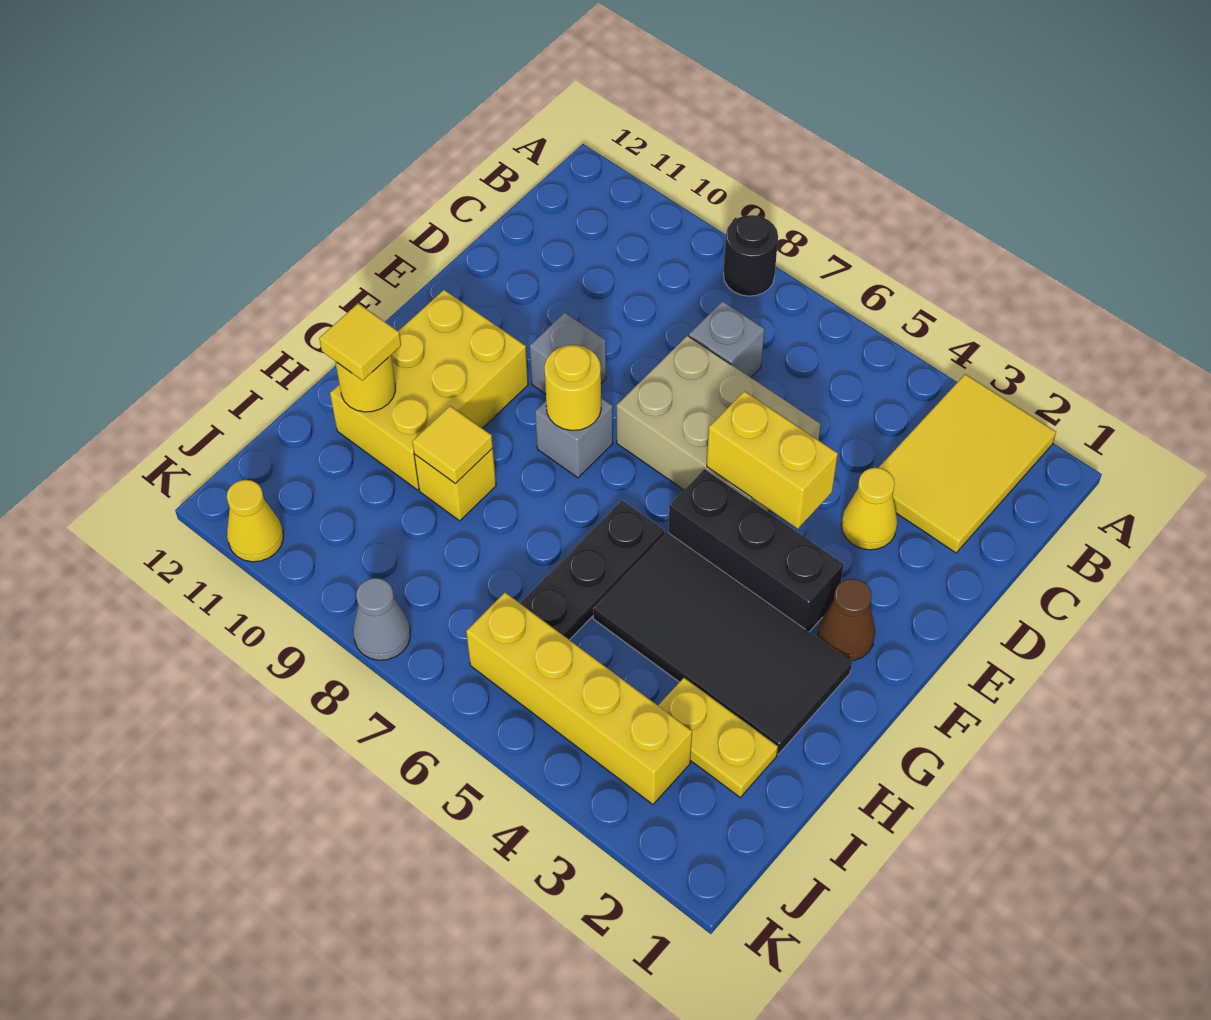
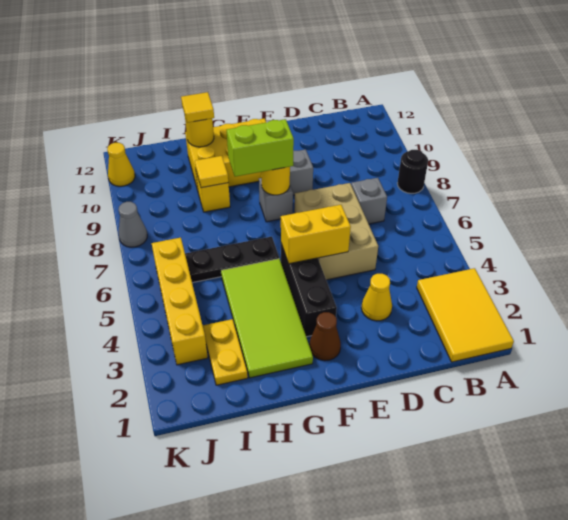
yellow 2x3 tile [879,374,1056,553] -> yellow 2x3 tile turned to [417,268,514,362]
yellow 1x2 brick [707,391,838,529] -> yellow 1x2 brick turned to [281,205,351,264]
none -> lime 1x2 brick [227,119,294,177]
black 2x4 tile [593,532,852,754] -> lime 2x4 tile [221,259,313,378]

